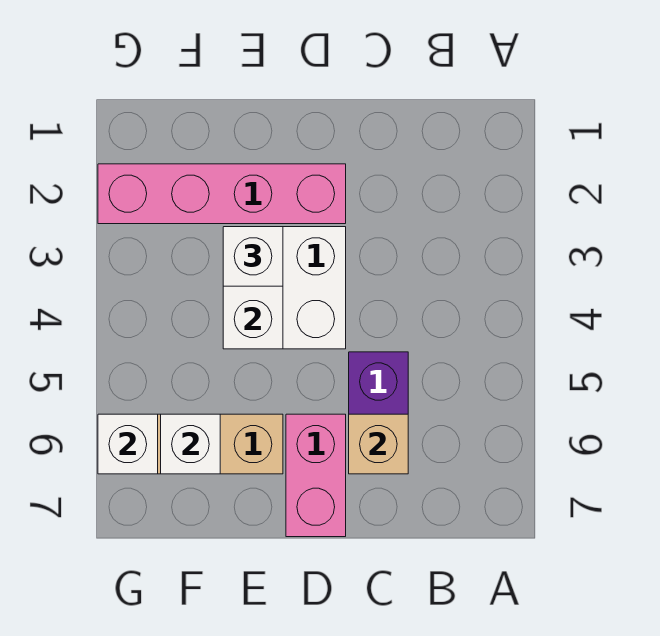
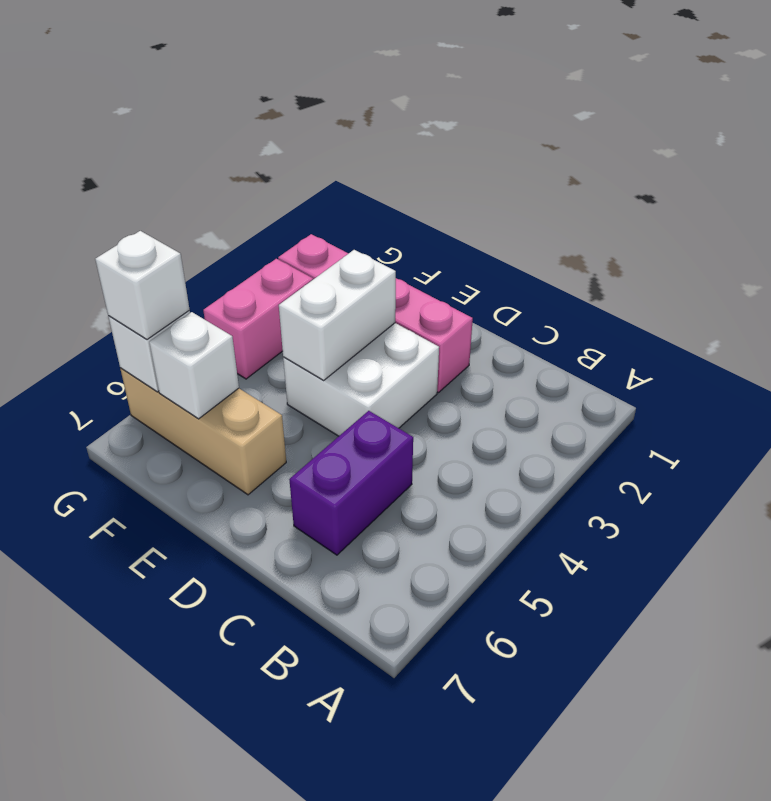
tan 1x1 brick [349,414,408,474] -> none
pink 1x2 brick [286,414,346,537] -> pink 1x2 brick moved to [203,259,313,379]
white 1x1 brick [223,227,283,286] -> white 1x1 brick moved to [95,231,190,339]

